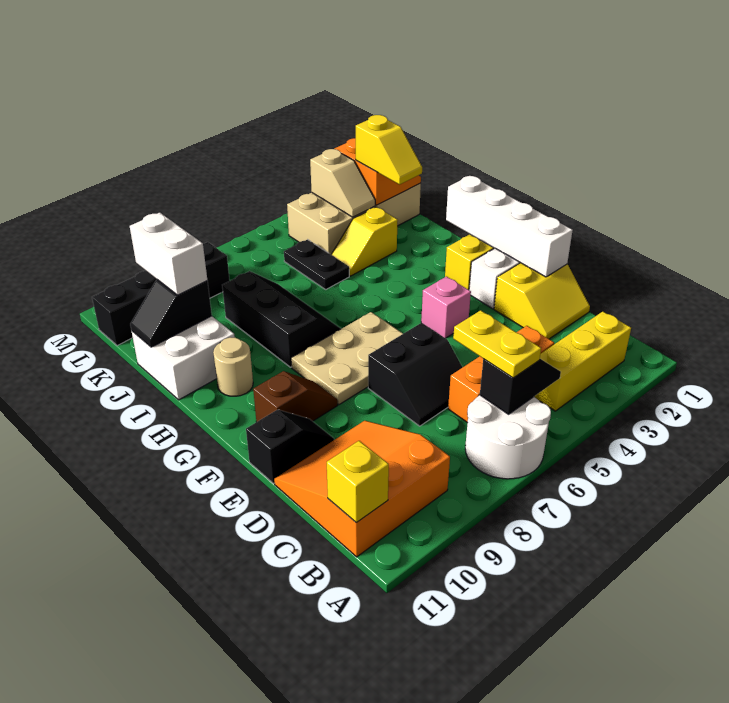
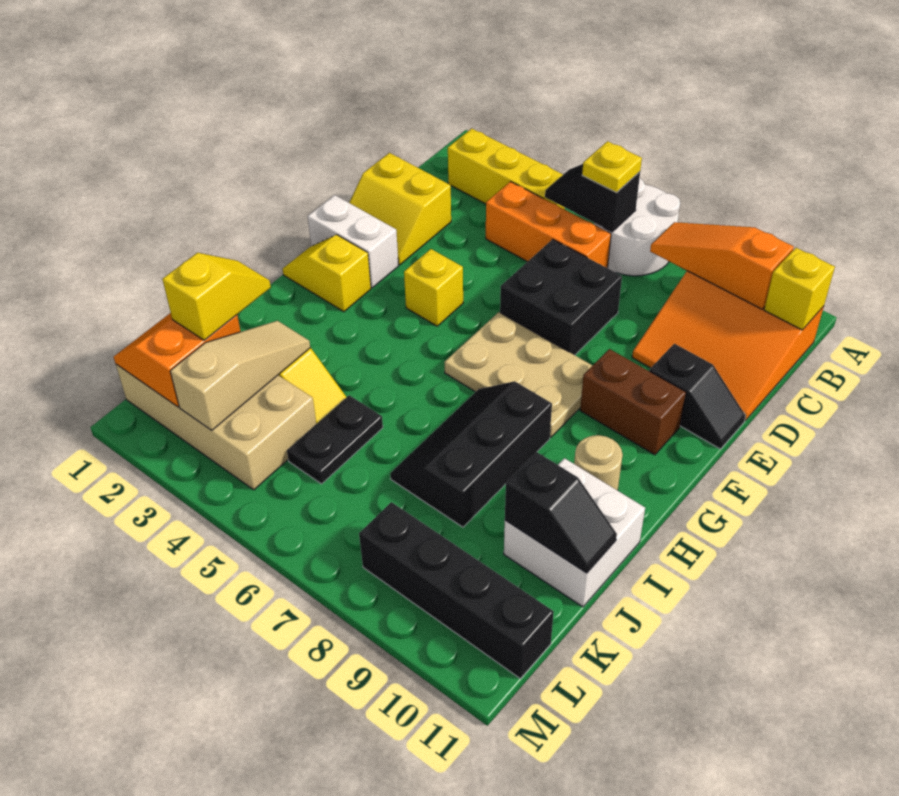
yellow 1x2 plate [453,310,541,378] -> yellow 1x1 plate [582,141,642,192]
none -> orange 1x3 slope [650,222,794,309]
yellow 2x2 slope [494,263,590,339] -> yellow 2x2 slope turned to [349,153,451,265]
black 2x2 slope [368,323,462,426] -> black 2x2 brick [500,239,622,355]
white 1x4 brick [446,176,573,277] -> none
black 1x2 slope [246,410,334,483] -> black 1x2 slope turned to [649,344,746,449]
pink 1x1 brick [421,277,471,338] -> yellow 1x1 brick [404,249,463,326]
brown 1x2 slope [253,371,338,422] -> brown 1x2 brick [580,349,686,455]
white 1x2 brick [130,213,207,295] -> none
tan 1x2 slope [310,149,375,217] -> tan 1x3 slope [170,321,310,430]

